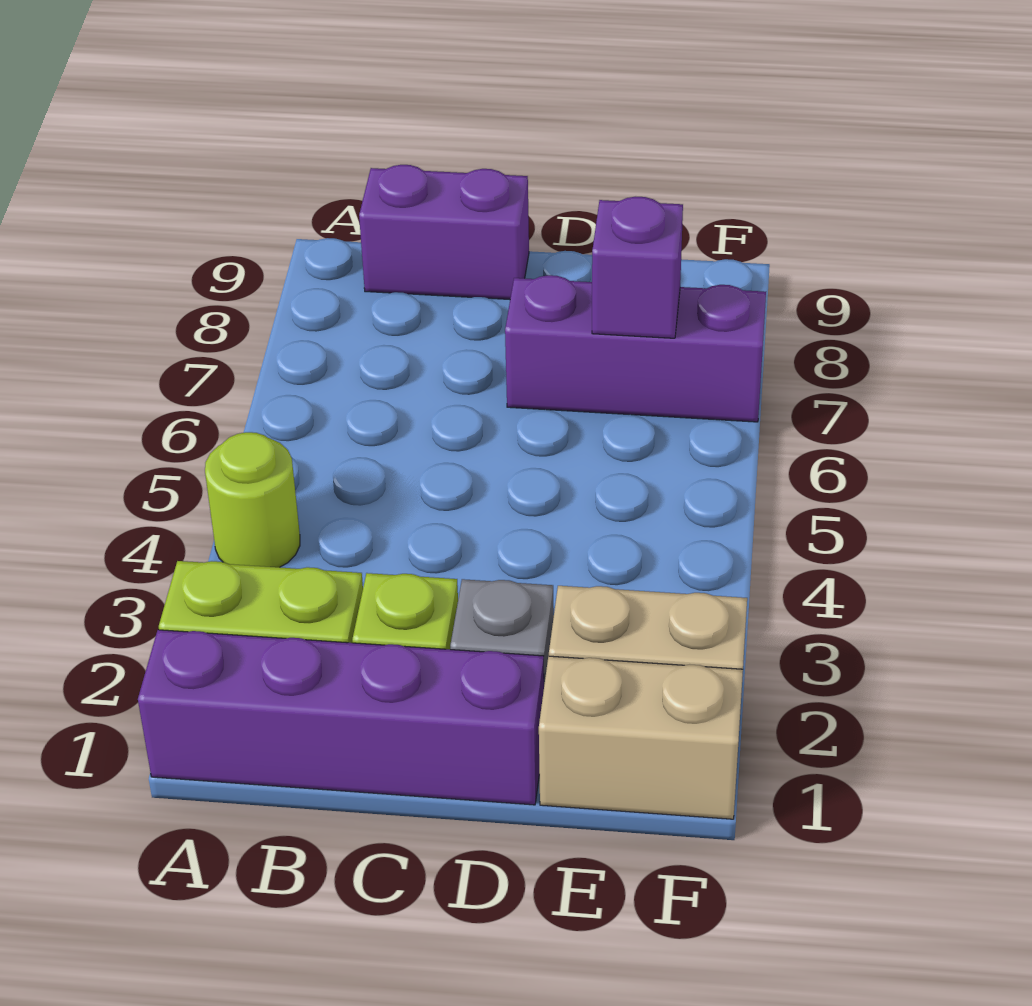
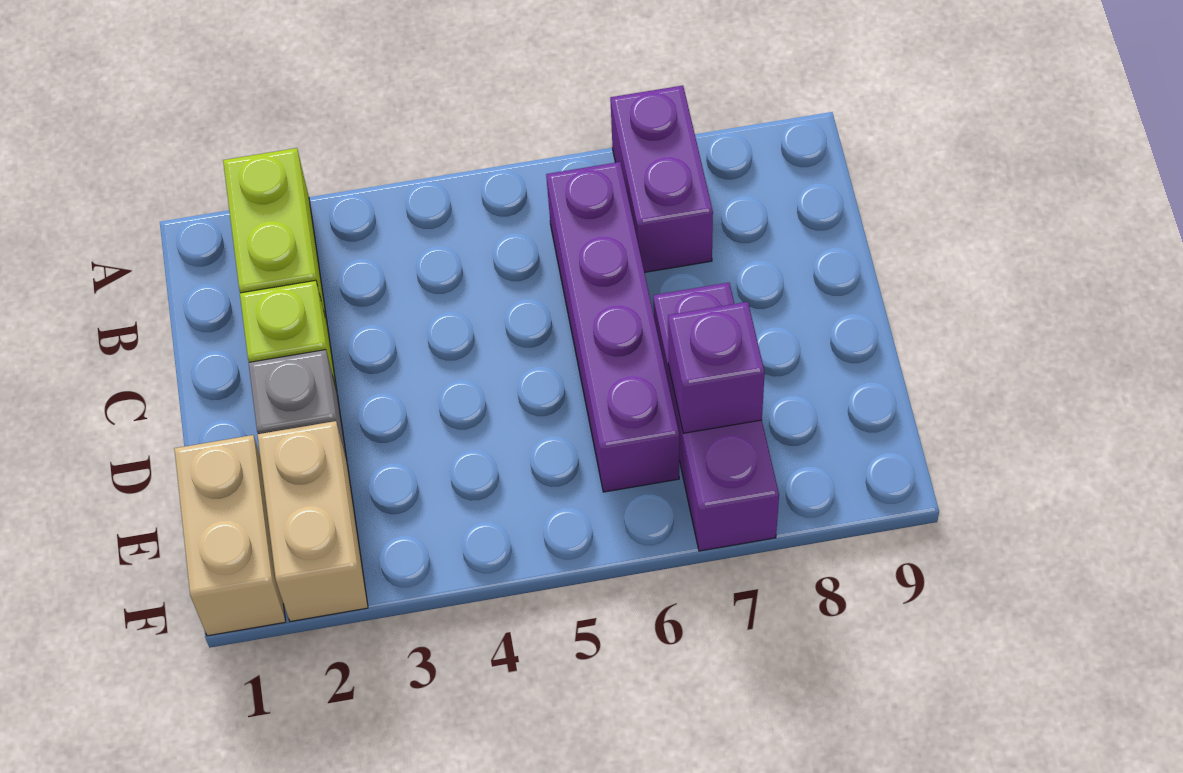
purple 1x4 brick [138,630,544,805] -> purple 1x4 brick moved to [546,162,679,492]
lime 1x1 round brick [205,432,300,567] -> none
purple 1x2 brick [359,165,529,299] -> purple 1x2 brick moved to [610,86,713,272]

